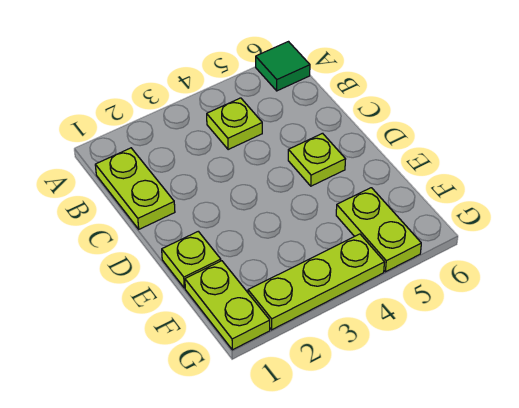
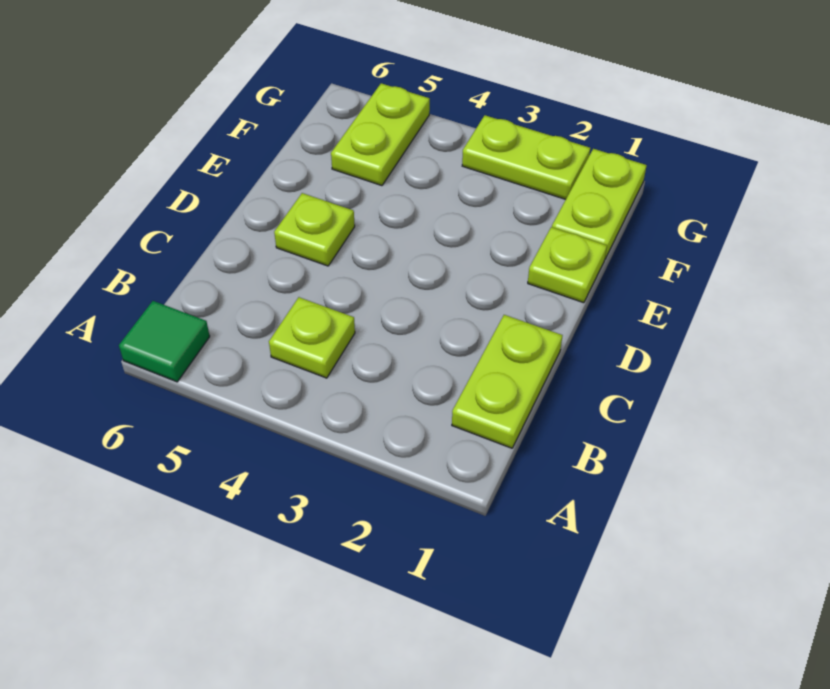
lime 1x3 plate [248,234,384,330] -> lime 1x2 plate [462,115,590,199]

